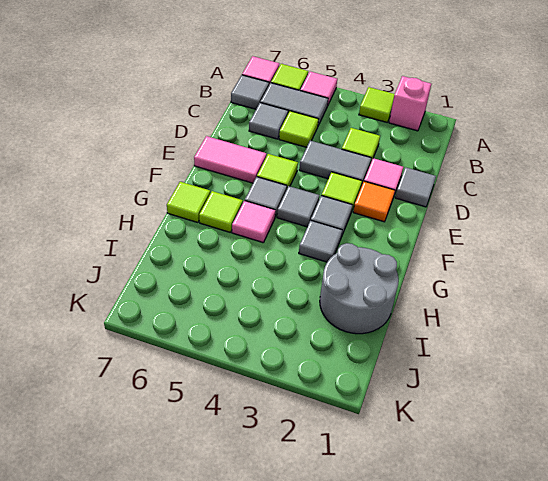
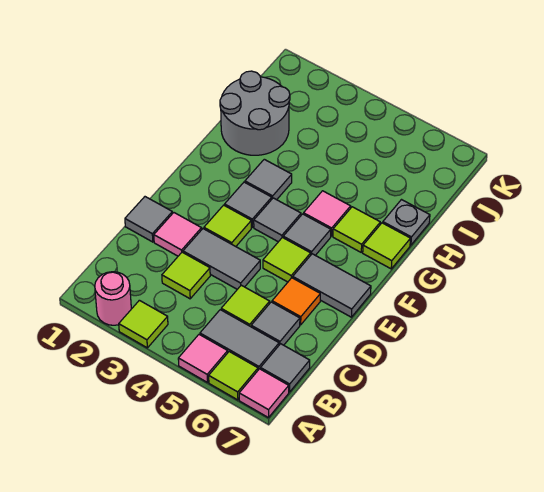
pink 1x1 brick [389,76,431,131] -> pink 1x1 round brick [95,272,131,325]
orange 1x1 tile [353,181,395,222] -> orange 1x1 tile moved to [272,278,320,325]
pink 1x2 tile [194,136,266,183] -> grey 1x2 tile [293,254,371,317]
none -> grey 1x1 plate [383,200,430,245]

